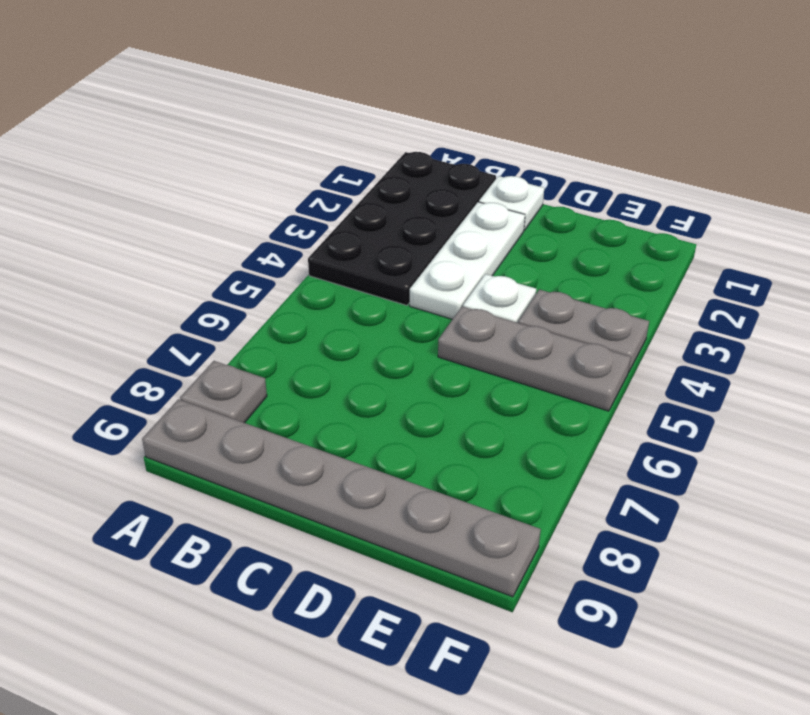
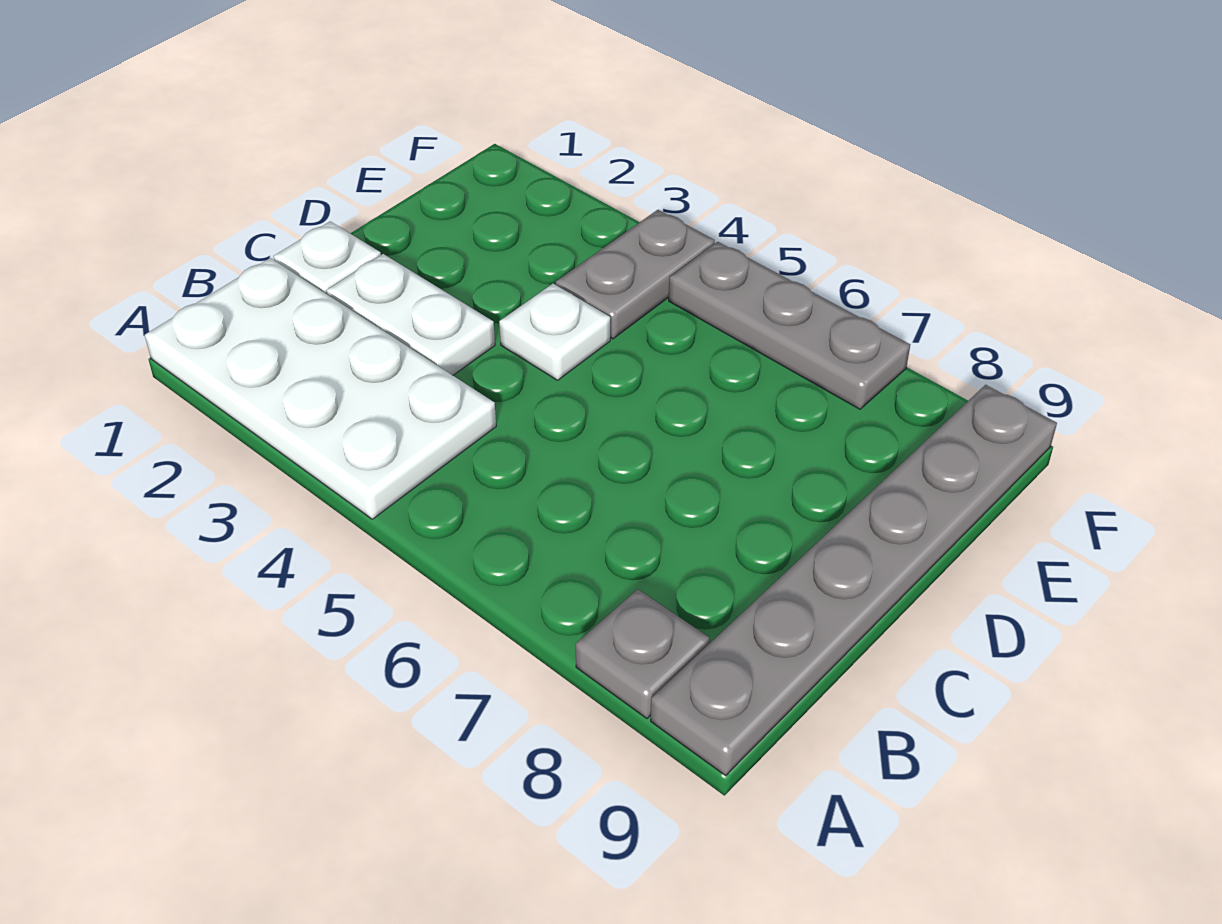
black 2x4 plate [308,152,496,305] -> white 2x4 plate [145,258,496,519]
white 1x3 plate [410,202,525,319] -> white 1x2 plate [326,254,495,375]
grey 1x3 plate [438,306,631,411] -> grey 1x3 plate turned to [669,242,910,409]

